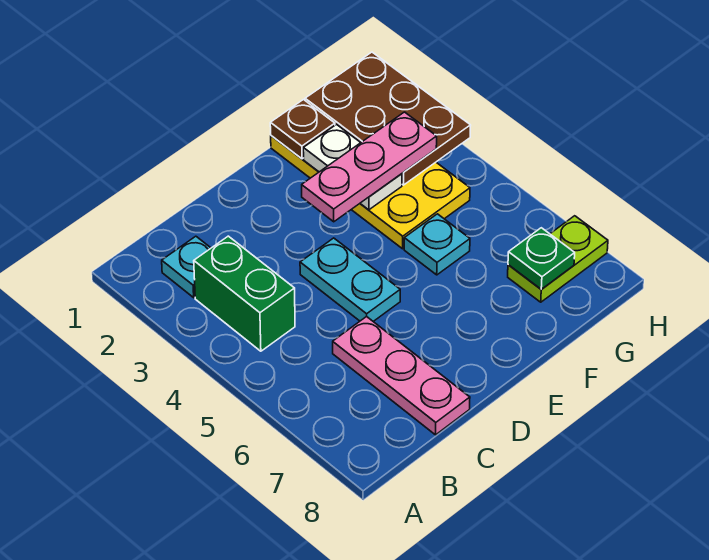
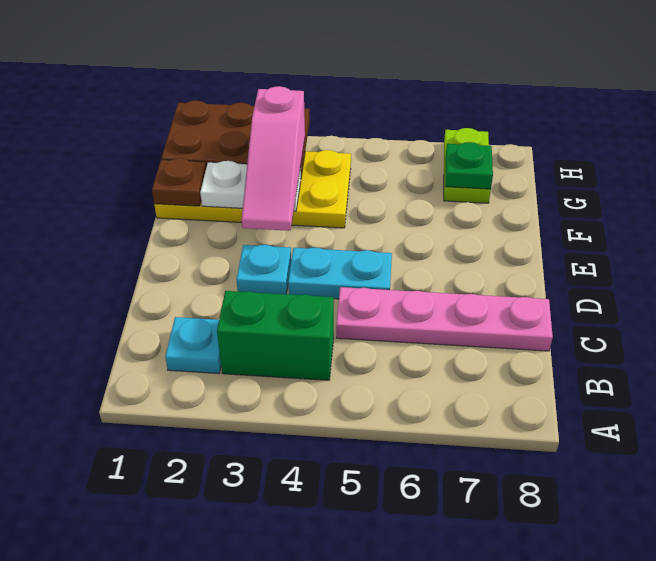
pink 1x3 plate [333,316,470,435] -> pink 1x4 plate [336,287,553,351]
pink 1x3 plate [302,112,437,222] -> pink 1x3 slope [242,86,305,231]
cyan 1x1 plate [404,214,470,275] -> cyan 1x1 plate moved to [236,245,291,294]

